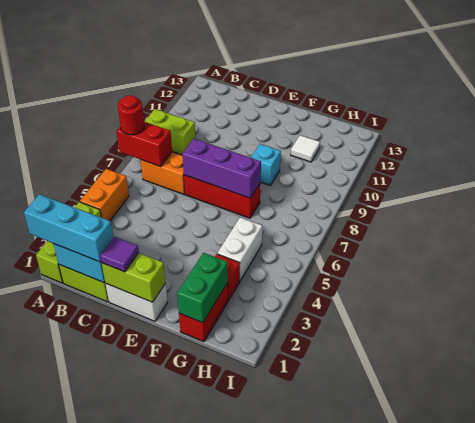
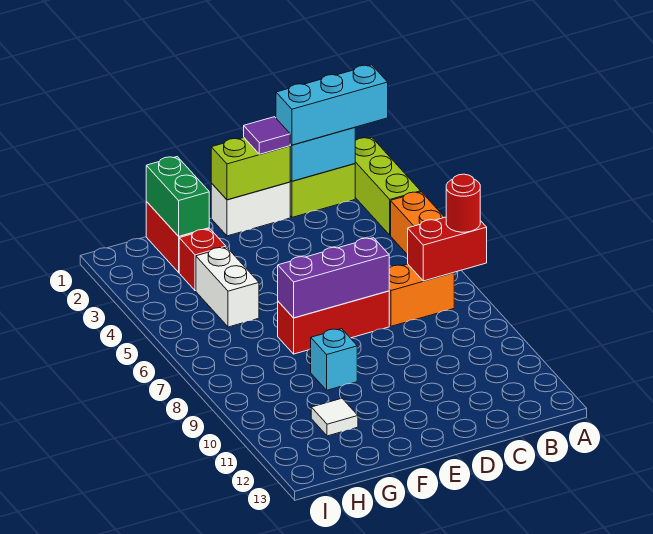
lime 1x2 brick [144,109,196,155] -> none

